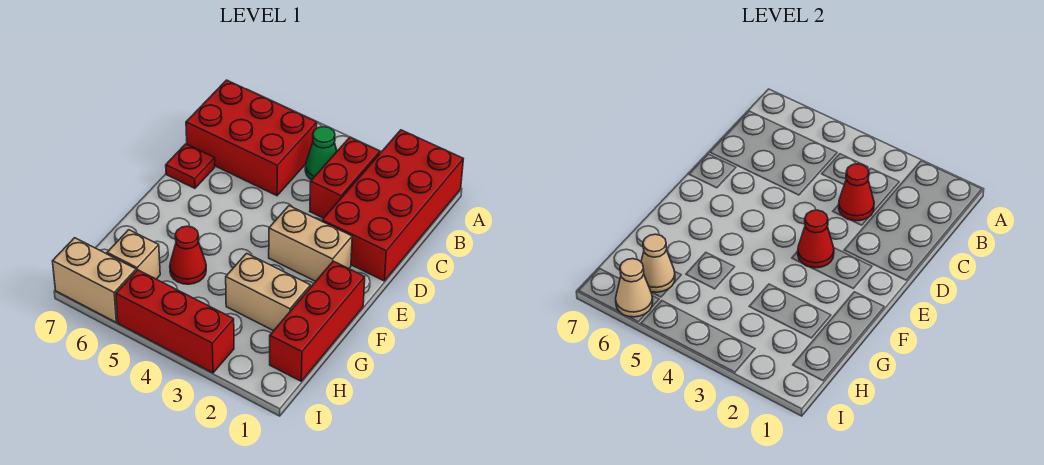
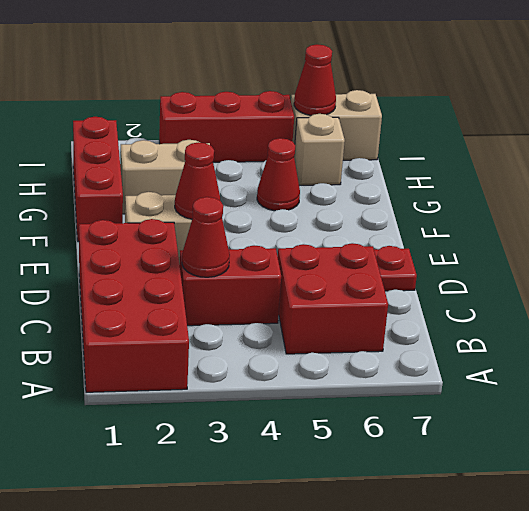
red 1x2 brick [310,137,380,218] -> red 1x2 brick turned to [180,245,281,326]
green 1x1 cone [305,127,337,180] -> none
red 2x3 brick [186,80,317,196] -> red 2x2 brick [277,243,388,354]
tan 1x1 cone [641,234,675,292] -> none
tan 1x1 cone [616,259,653,317] -> red 1x1 cone [294,44,336,116]

